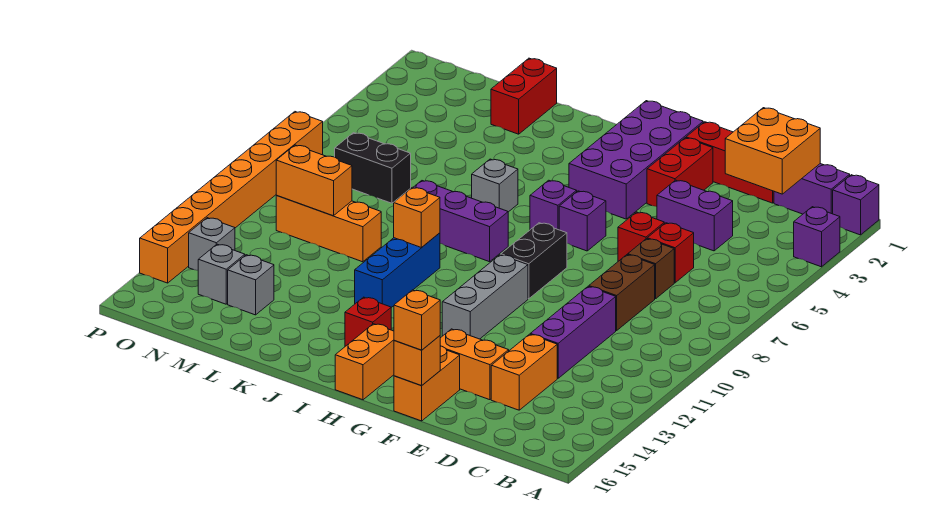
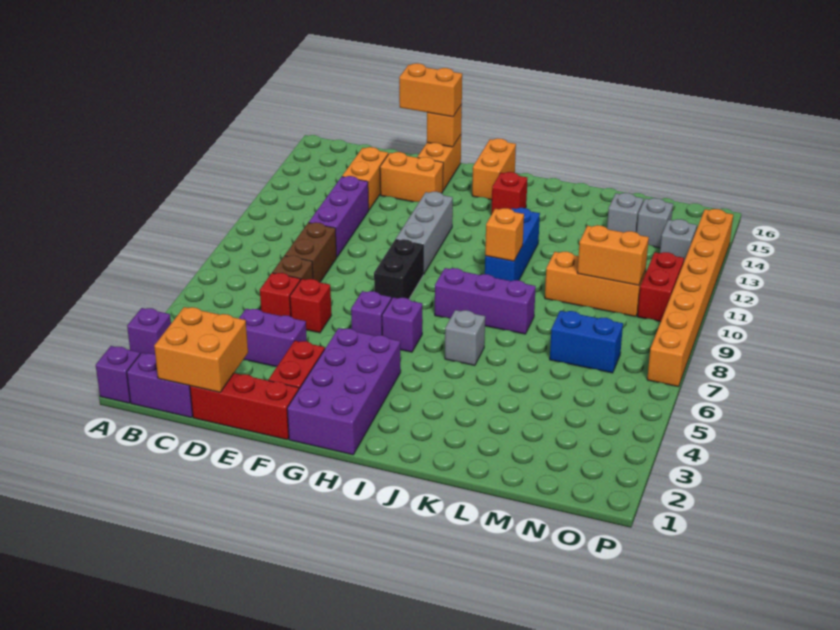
orange 1x1 brick [394,290,440,350] -> orange 1x2 brick [399,63,462,117]
red 1x2 brick [491,58,557,134] -> red 1x2 brick moved to [638,252,684,322]
black 1x2 brick [335,133,411,203] -> blue 1x2 brick [550,311,623,373]

